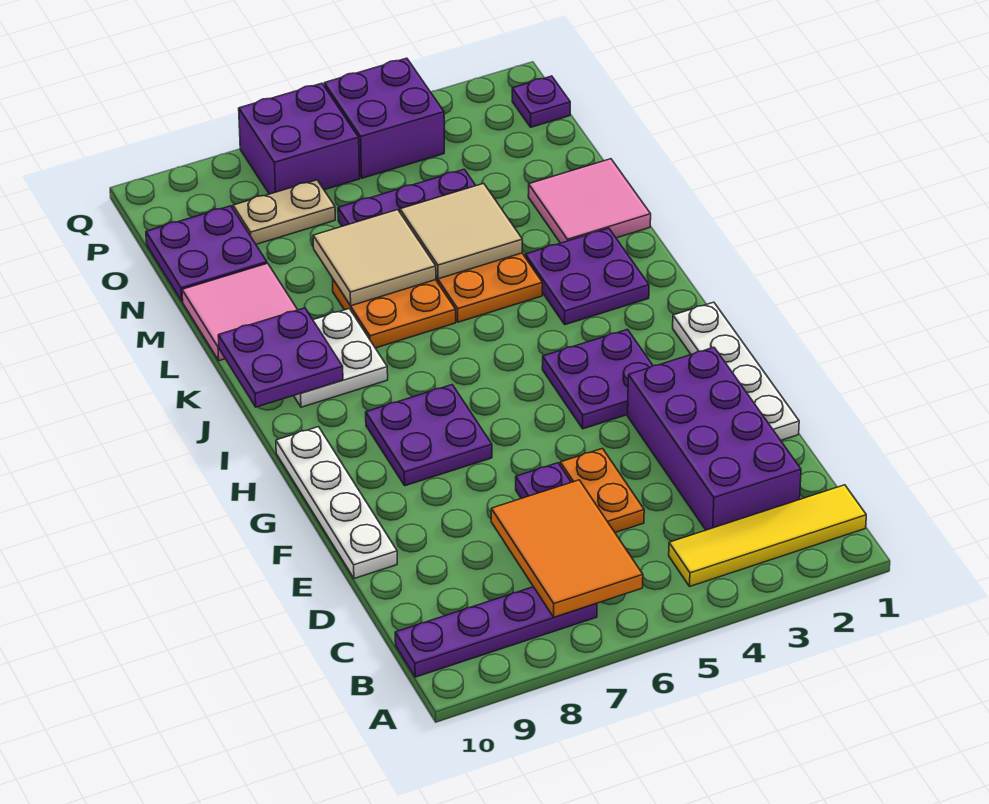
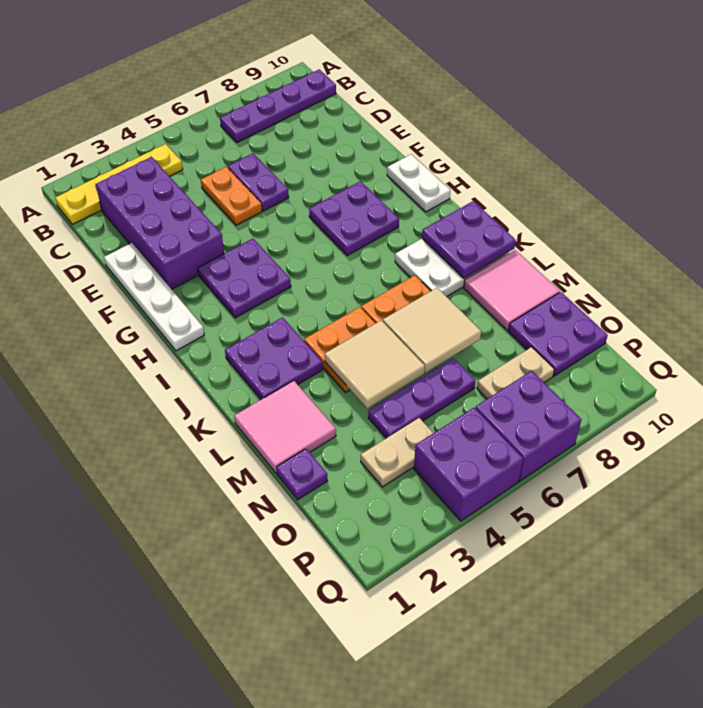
yellow 1x4 tile [669,485,866,586] -> yellow 1x4 plate [55,144,183,224]
orange 2x3 tile [491,480,643,617] -> none
white 1x4 plate [276,427,397,579] -> white 1x2 plate [387,154,450,212]
none -> tan 1x2 plate [361,418,433,487]
purple 1x1 plate [512,76,570,127] -> purple 1x1 plate moved to [276,449,327,500]

